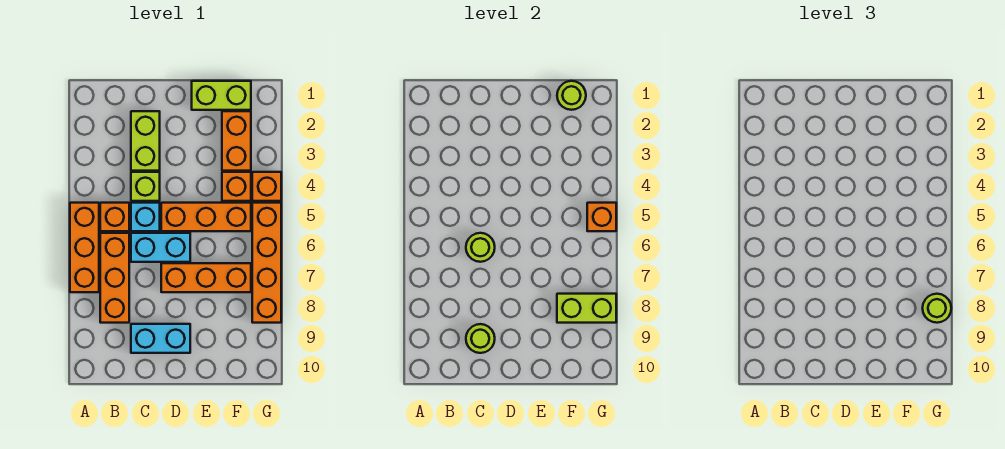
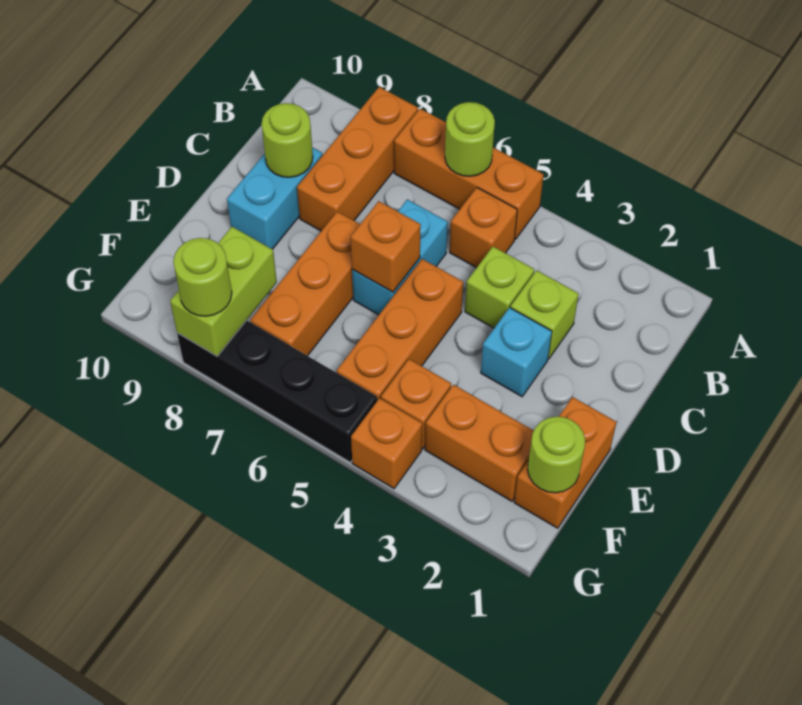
orange 1x3 brick [100,233,129,323] -> orange 1x3 brick turned to [297,87,418,231]
lime 1x2 brick [131,111,160,171] -> lime 1x1 brick [511,270,579,359]
cyan 1x1 brick [131,203,160,231] -> cyan 1x1 brick moved to [481,308,552,396]
lime 1x1 round brick [466,233,495,262] -> lime 1x1 round brick moved to [445,102,495,176]
lime 1x2 brick [192,81,251,110] -> orange 1x2 brick [514,397,616,528]
orange 1x4 brick [252,203,281,323] -> black 1x4 brick [177,320,377,462]
orange 1x1 brick [587,203,616,231] -> orange 1x1 brick moved to [351,201,421,292]

